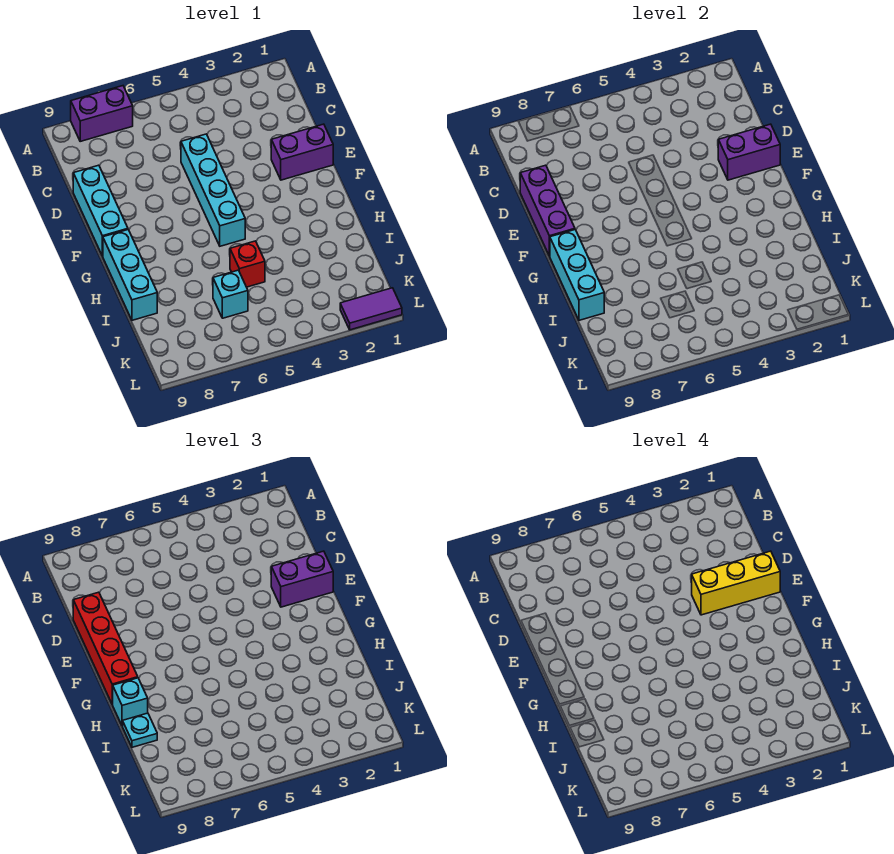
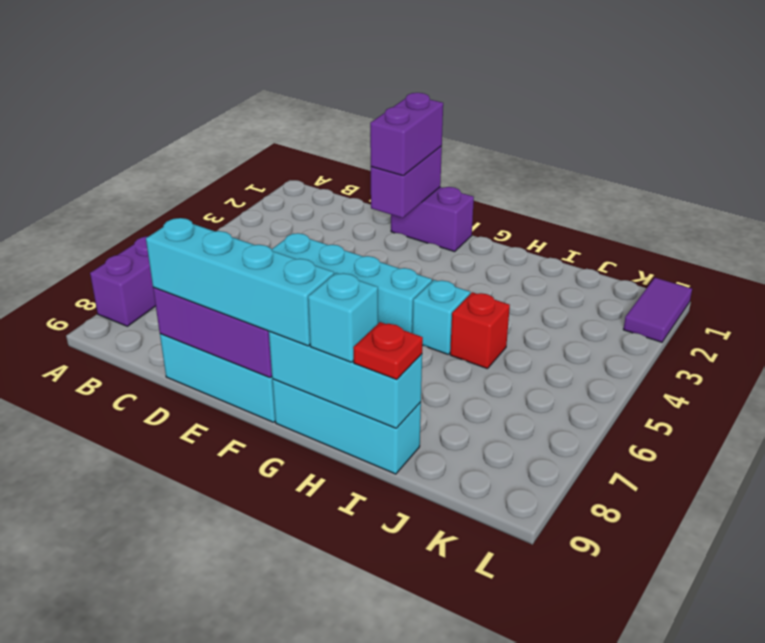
red 1x4 brick [73,592,138,704] -> cyan 1x4 brick [146,218,334,346]
purple 1x2 brick [271,124,333,180] -> purple 1x2 brick turned to [391,187,474,252]
yellow 1x3 brick [692,551,780,615] -> none
cyan 1x1 plate [123,713,157,747] -> red 1x1 plate [353,322,423,379]
cyan 1x1 brick [213,270,248,318] -> cyan 1x1 brick moved to [413,280,470,354]

